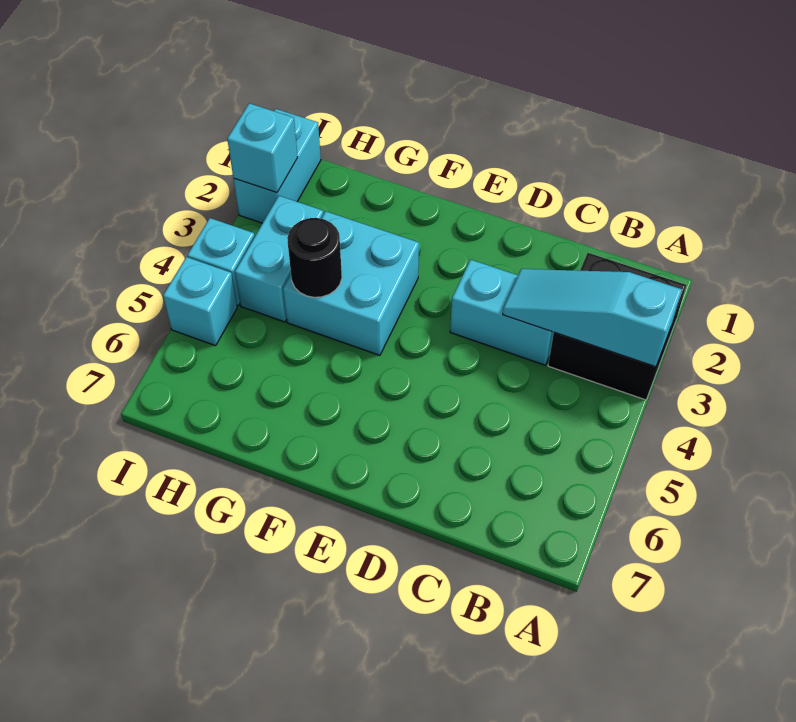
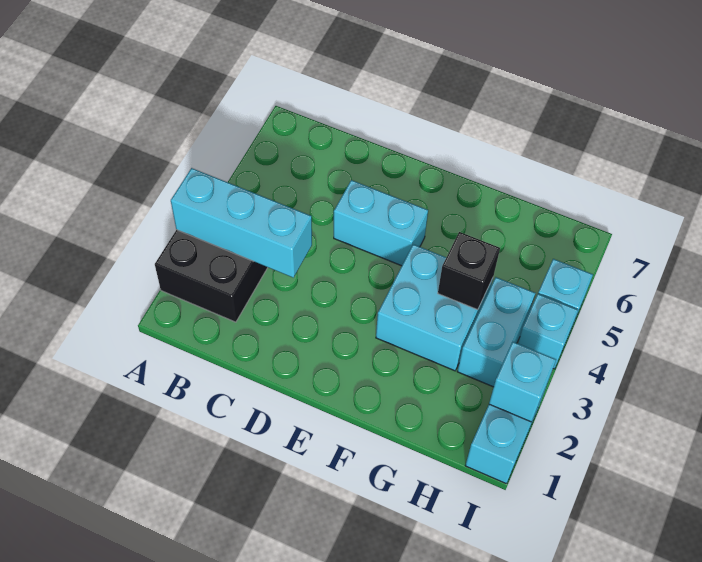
cyan 1x3 slope [503,269,682,367] -> cyan 1x3 brick [171,168,312,277]
cyan 1x2 brick [450,260,554,365] -> cyan 1x2 brick moved to [334,180,428,266]
black 1x1 round brick [287,218,342,297] -> black 1x1 brick [438,232,500,310]

